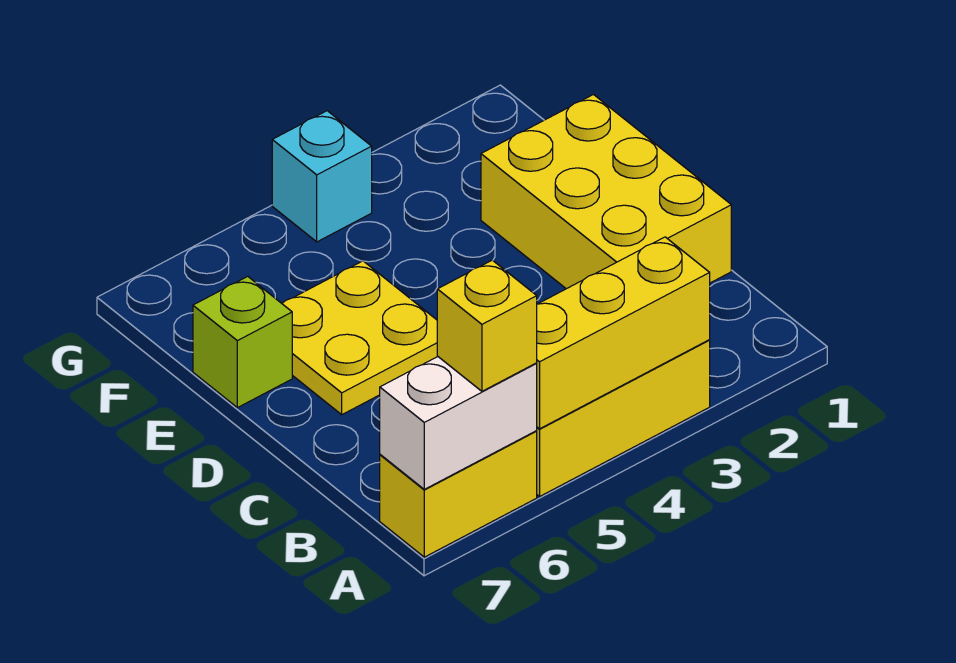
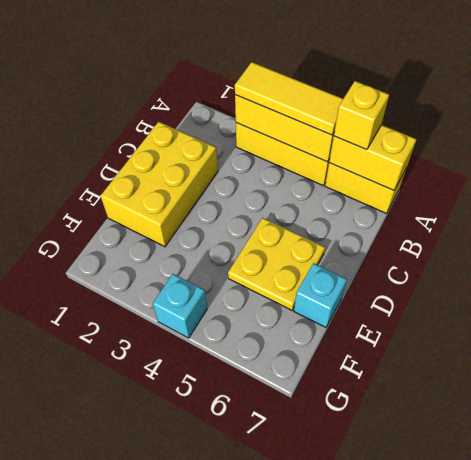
none -> yellow 1x3 tile [235,62,343,135]
white 1x2 brick [380,357,537,489] -> yellow 1x2 brick [329,125,416,190]
lime 1x1 brick [193,276,292,408] -> cyan 1x1 brick [294,263,347,327]

